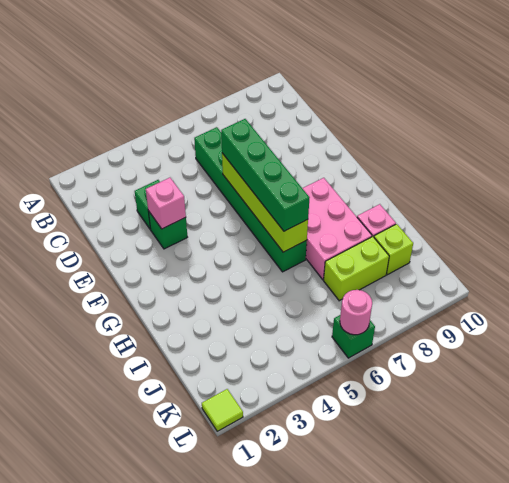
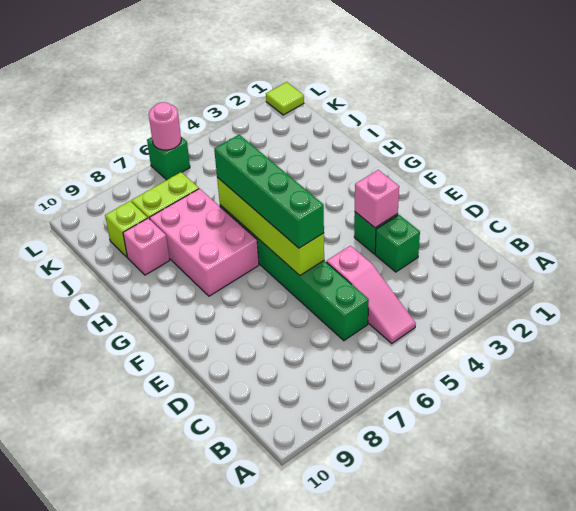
none -> pink 1x3 slope [327,246,416,343]

